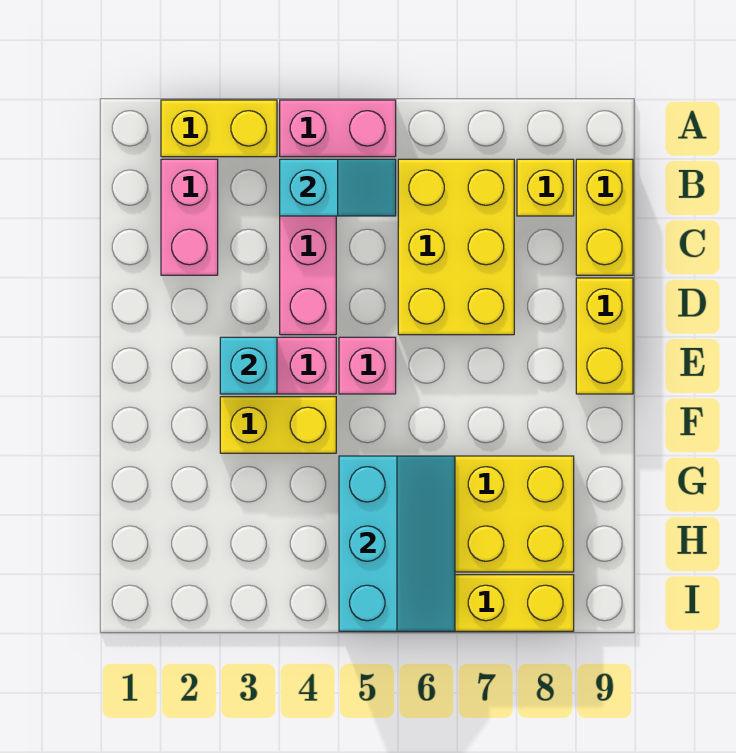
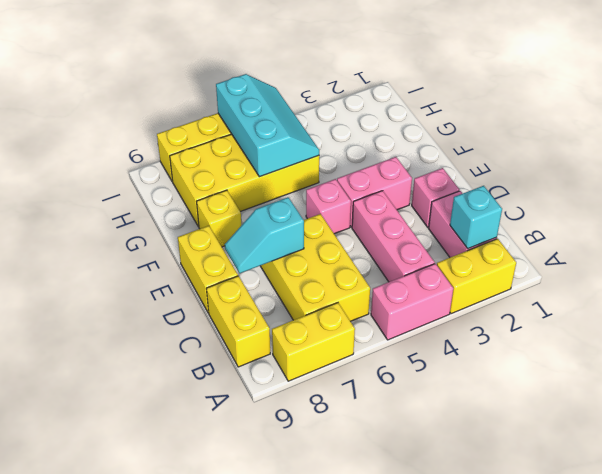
cyan 1x2 slope [280,159,396,216] -> cyan 1x2 slope moved to [225,197,304,273]
yellow 1x1 brick [517,159,574,216] -> yellow 1x1 brick moved to [197,190,241,247]
none -> pink 1x1 brick [412,168,460,227]
cyan 1x1 brick [220,337,277,394] -> cyan 1x1 brick moved to [450,186,502,249]
yellow 1x2 brick [220,397,336,453] -> yellow 1x2 brick moved to [272,303,355,381]
cyan 2x3 slope [339,456,455,631] -> cyan 2x3 slope turned to [216,74,319,177]

